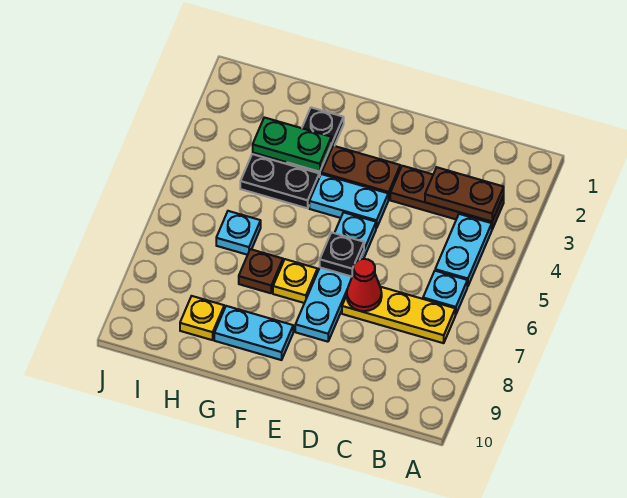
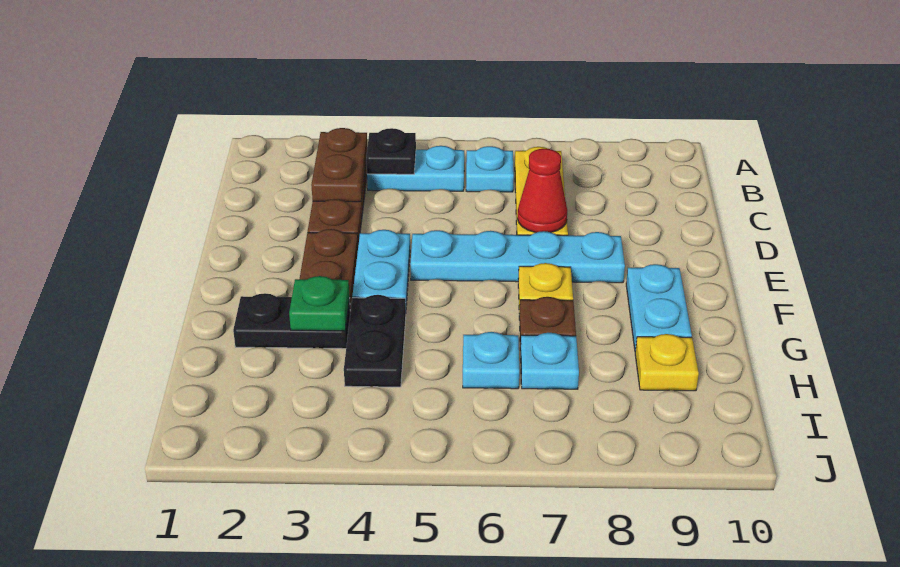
black 1x1 plate [320,232,364,277] -> black 1x1 plate moved to [366,128,416,174]
green 1x2 plate [253,117,331,172] -> green 1x1 plate [289,276,349,331]
none -> cyan 1x1 plate [520,333,579,389]

